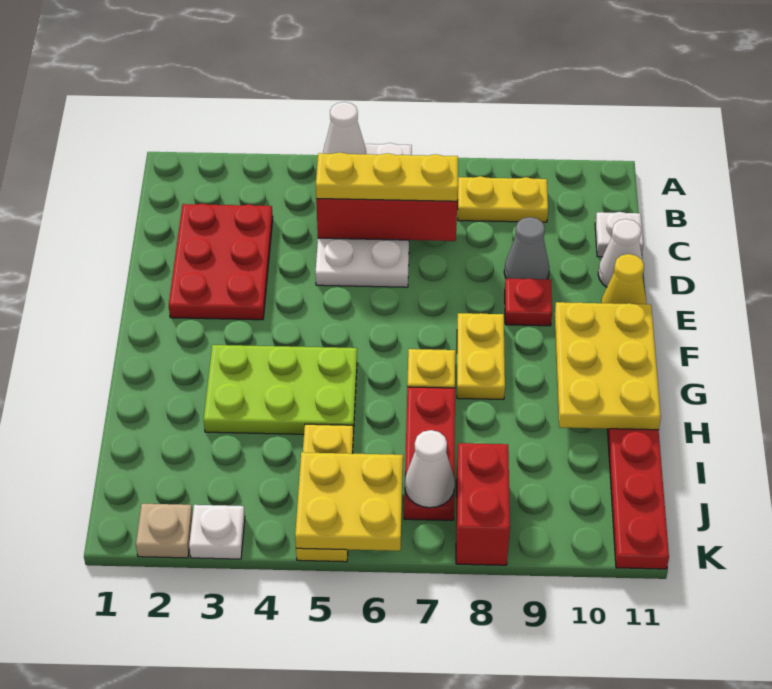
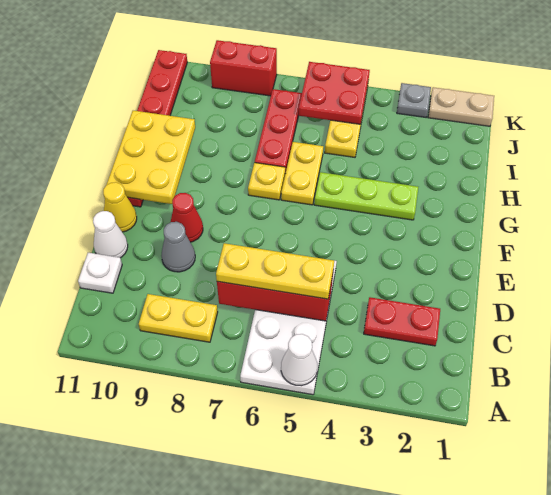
red 2x3 plate [169,203,273,320] -> red 1x2 plate [364,297,440,346]
red 1x1 plate [505,278,552,326] -> red 1x1 cone [171,193,203,242]
yellow 1x2 plate [457,313,505,399] -> yellow 1x2 plate moved to [281,142,323,205]
lime 2x3 plate [204,345,357,434] -> lime 1x3 plate [314,172,418,220]
yellow 2x2 plate [295,452,403,551] -> red 2x2 plate [299,62,370,124]
white 1x1 cone [405,430,455,508] -> none
red 1x2 brick [456,443,510,565] -> red 1x2 brick turned to [210,40,277,96]
tan 1x1 plate [136,504,193,558] -> tan 1x2 plate [428,87,494,126]
white 1x1 plate [189,505,245,559] -> grey 1x1 plate [397,83,431,117]

